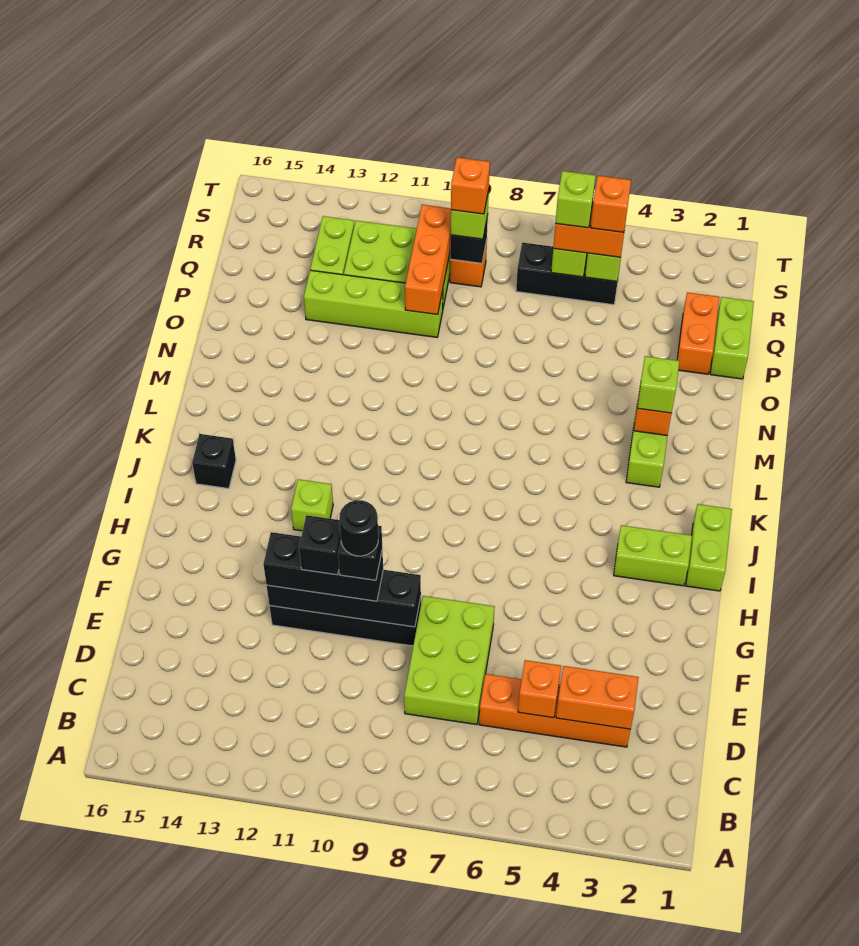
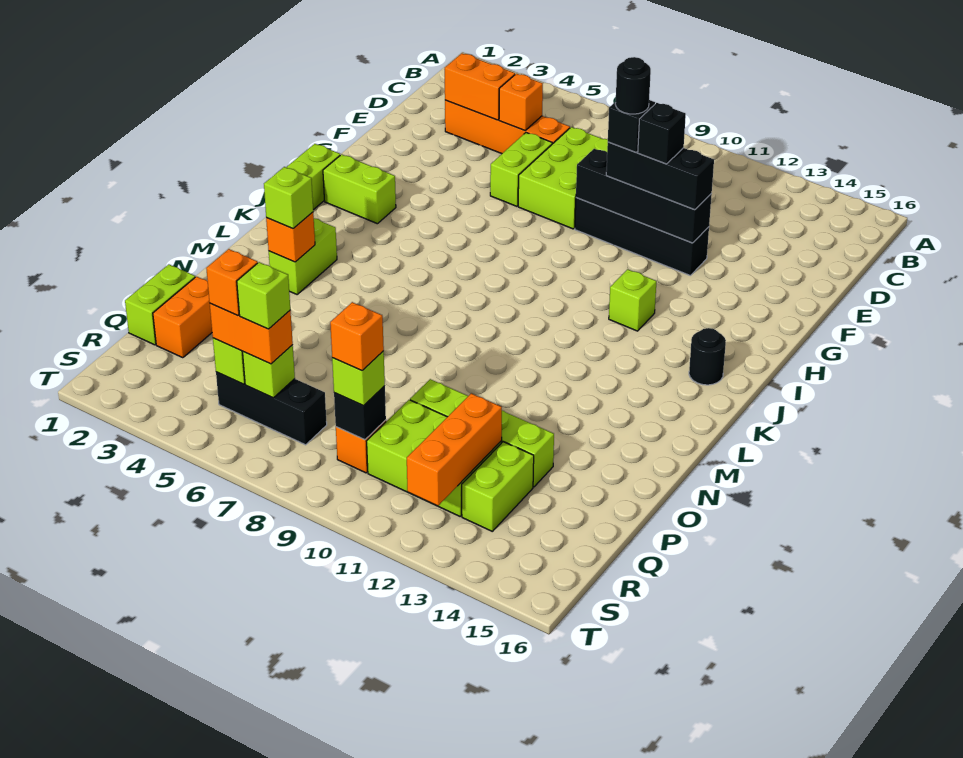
none -> lime 1x2 brick [490,133,552,206]
black 1x1 brick [192,434,236,489] -> black 1x1 round brick [689,328,726,385]
orange 1x3 brick [405,205,451,315] -> orange 1x3 brick moved to [407,393,502,506]

